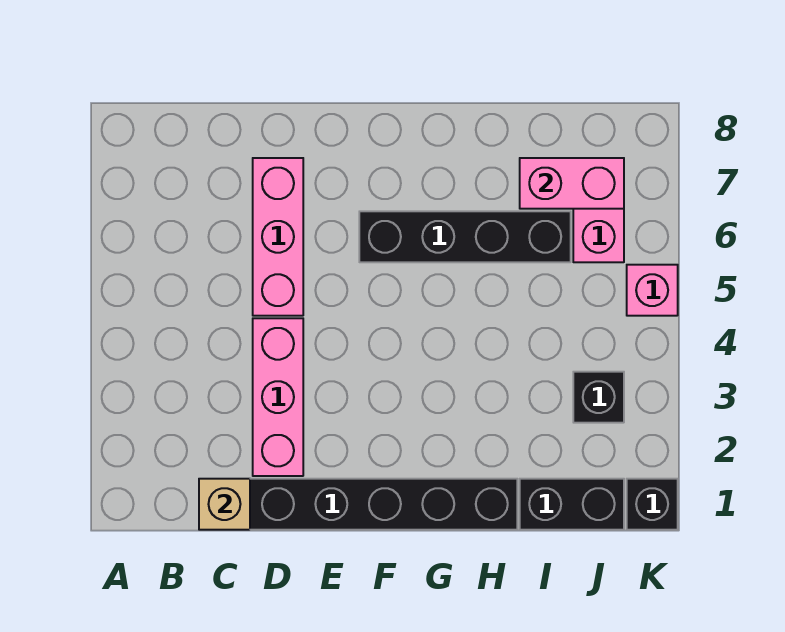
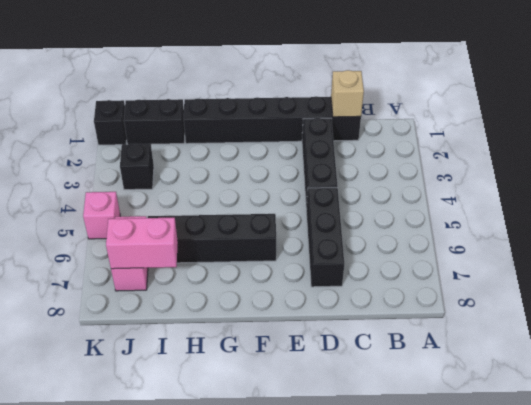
pink 1x3 brick [253,318,303,476] -> black 1x3 brick [302,118,338,209]
pink 1x3 brick [253,158,303,316] -> black 1x3 brick [306,188,344,287]

